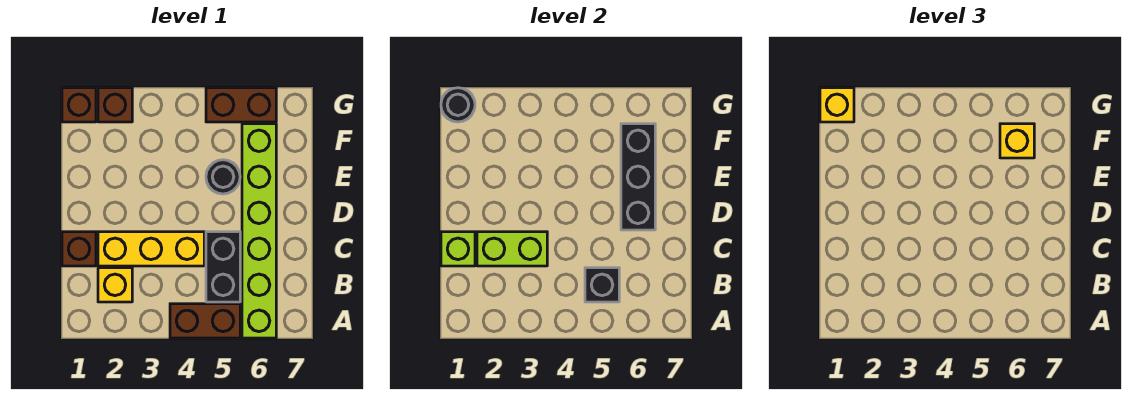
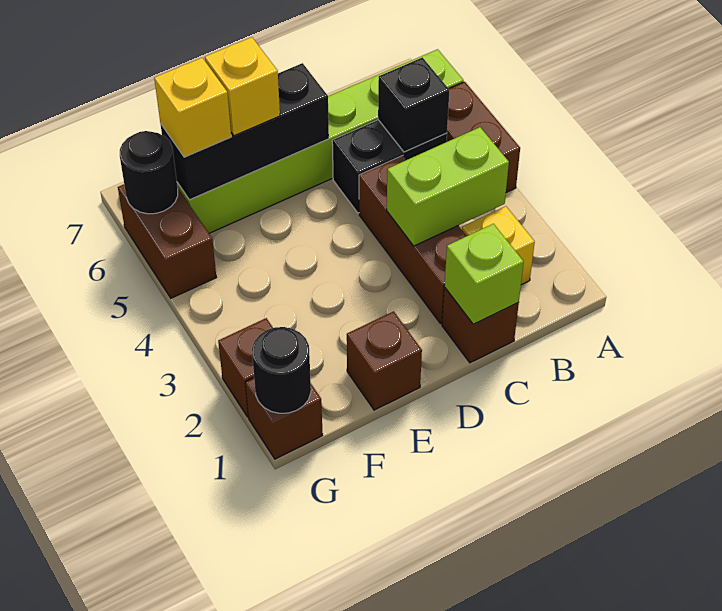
yellow 1x3 brick [98,232,204,266] -> brown 1x3 brick [359,156,466,323]
lime 1x2 brick [477,232,547,266] -> lime 1x2 brick turned to [387,127,509,246]
none -> brown 1x1 brick [347,311,422,410]
black 1x1 round brick [206,160,240,194] -> black 1x1 round brick moved to [120,131,178,214]
yellow 1x1 brick [820,88,854,122] -> yellow 1x1 brick moved to [205,37,280,136]

